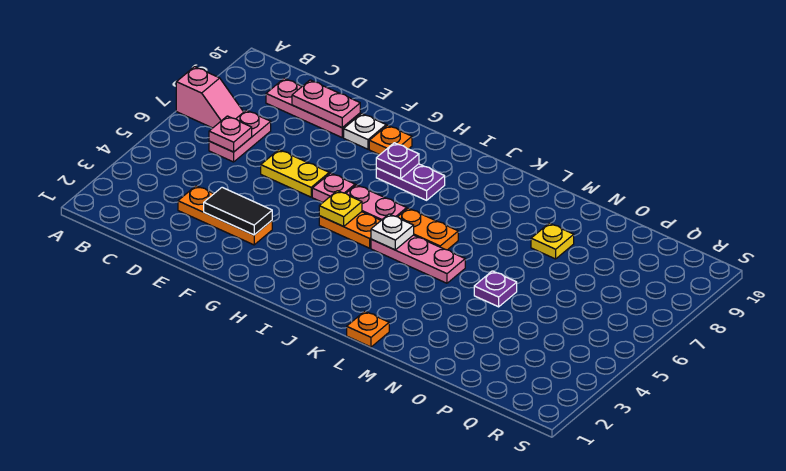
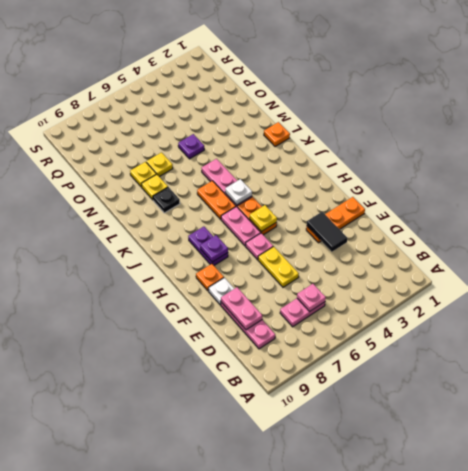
pink 1x2 slope [176,67,243,128] -> none
orange 1x3 plate [178,186,272,245] -> orange 1x3 plate turned to [306,197,365,243]
none -> black 1x1 plate [153,187,180,213]
none -> yellow 1x1 plate [142,174,168,200]
none -> yellow 1x1 plate [146,153,173,177]

